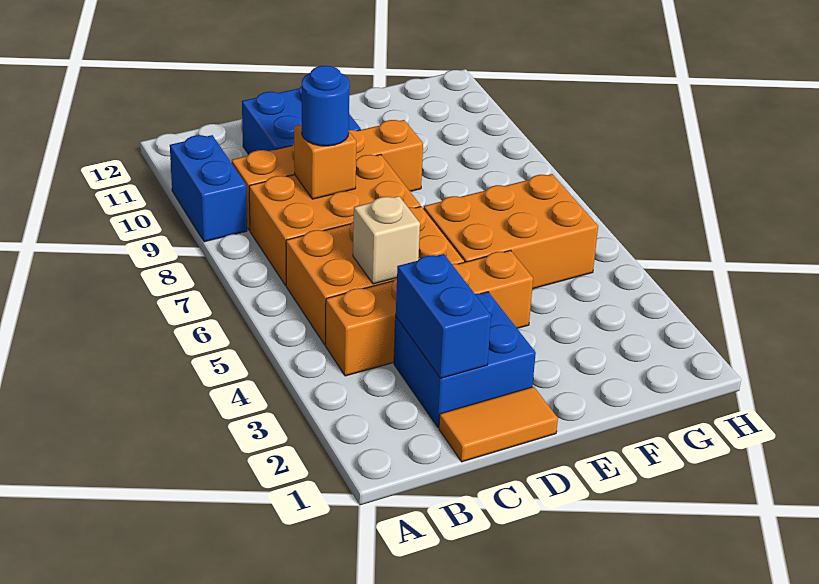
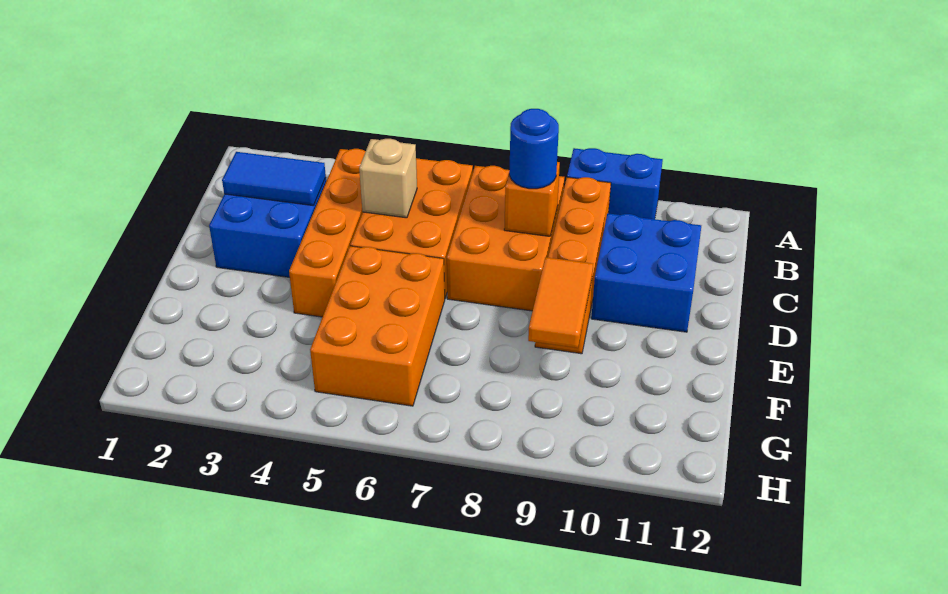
orange 1x2 tile [439,387,558,462] -> orange 1x2 tile moved to [528,257,593,348]
blue 1x2 brick [396,254,491,379] -> blue 1x2 tile [222,152,326,206]

